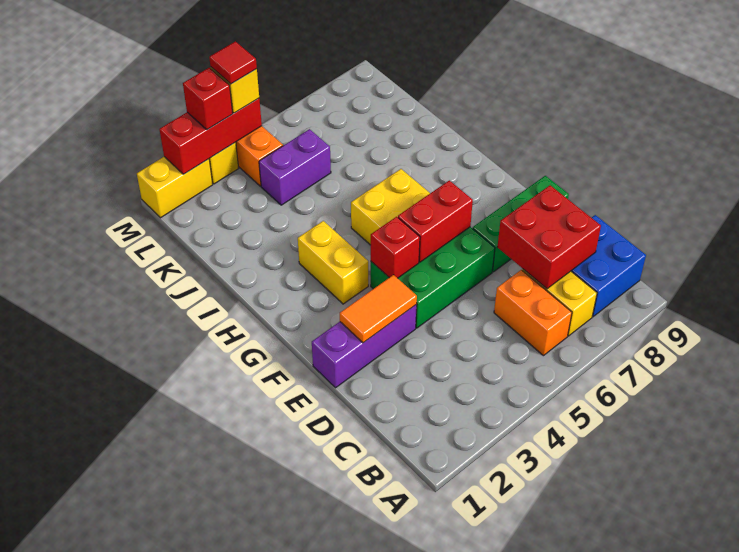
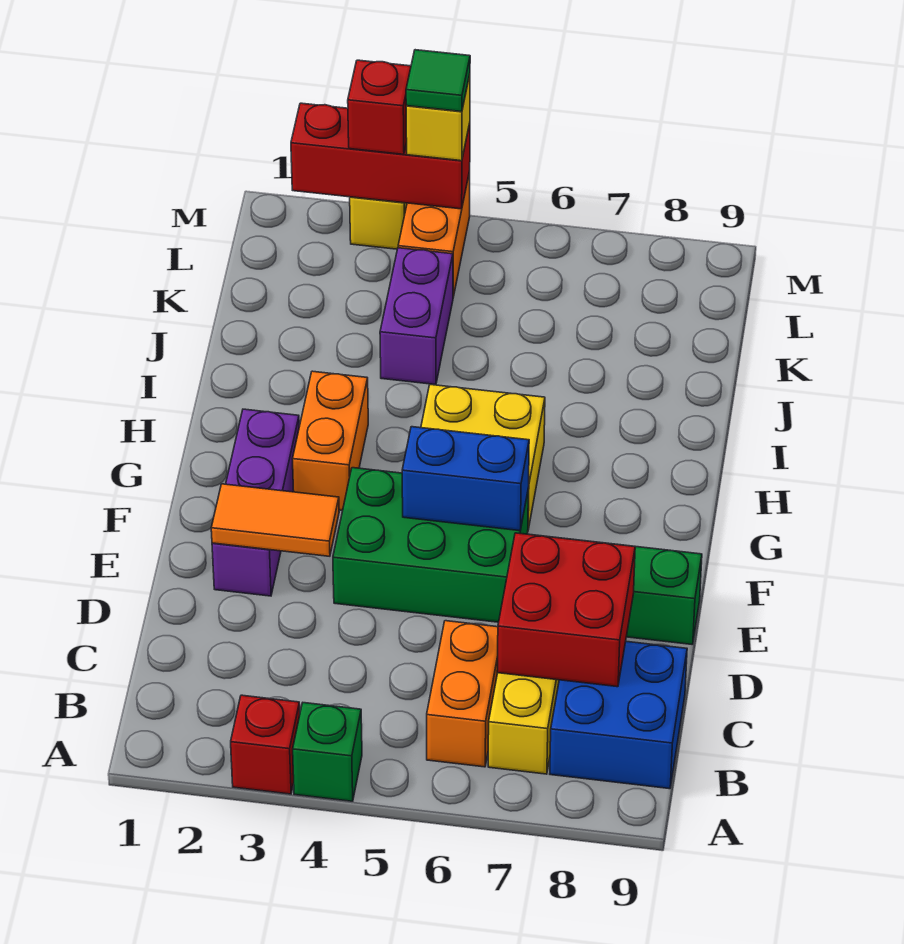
none -> green 1x1 brick [293,703,362,801]
purple 1x3 brick [312,304,417,388] -> purple 1x3 brick turned to [212,409,299,596]
red 1x1 brick [371,217,420,278] -> red 1x1 brick moved to [231,695,300,794]
red 1x2 brick [398,180,473,262] -> blue 1x2 brick [402,427,529,531]
yellow 1x2 brick [298,221,368,304] -> orange 1x2 brick [293,371,368,510]
purple 1x2 brick [259,129,331,205] -> purple 1x2 brick turned to [380,248,453,385]
yellow 1x2 brick [137,157,213,218] -> none
red 1x1 tile [209,41,257,84] -> green 1x1 tile [406,50,470,112]

